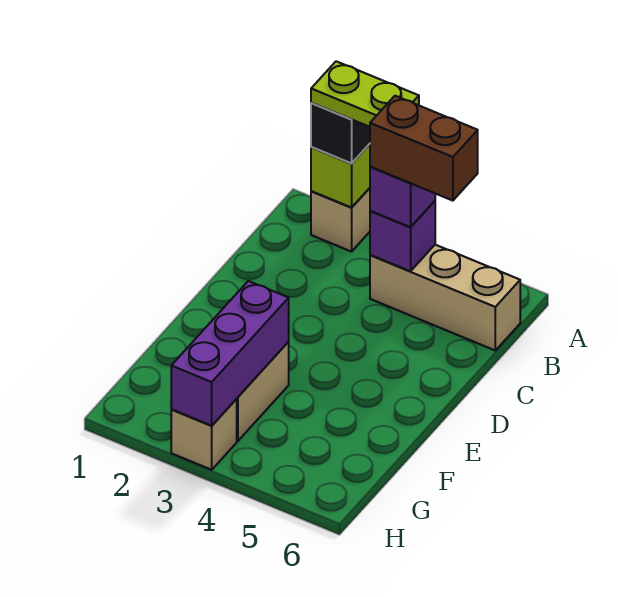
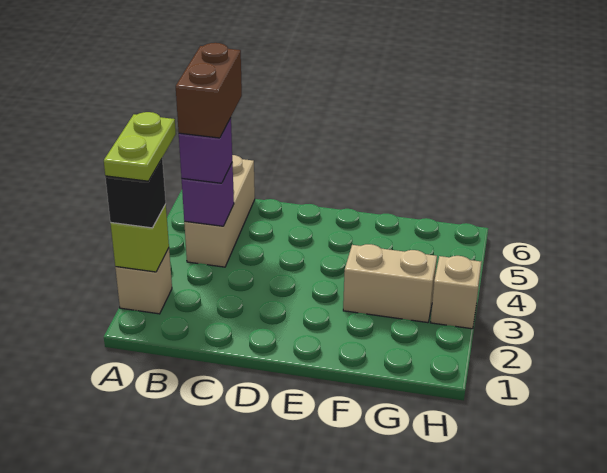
purple 1x3 brick [171,281,289,426] -> none

